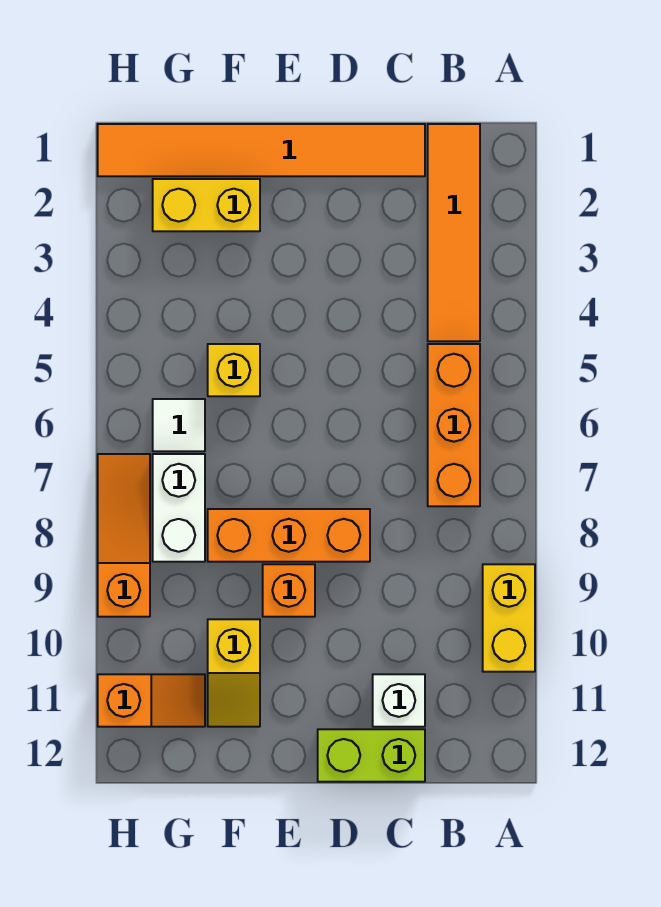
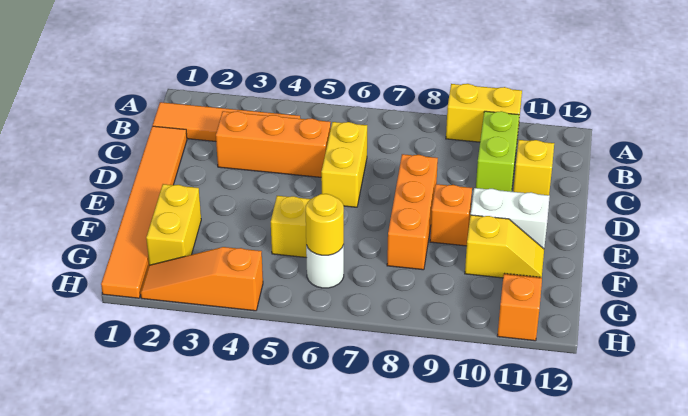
orange 1x3 brick [428,344,480,506] -> orange 1x3 brick moved to [216,111,331,177]
none -> yellow 1x2 brick [321,122,367,207]
white 1x1 brick [373,674,425,727] -> yellow 1x1 brick [513,140,554,195]
lime 1x2 brick [318,729,425,782] -> lime 1x2 brick moved to [476,111,519,192]
white 1x1 tile [153,399,205,451] -> white 1x1 round brick [306,245,344,288]
none -> yellow 1x1 round brick [306,194,344,255]
white 1x2 brick [153,454,205,562] -> white 1x2 brick moved to [471,188,550,249]
orange 1x3 slope [98,454,150,617] -> orange 1x3 slope moved to [141,247,263,311]

